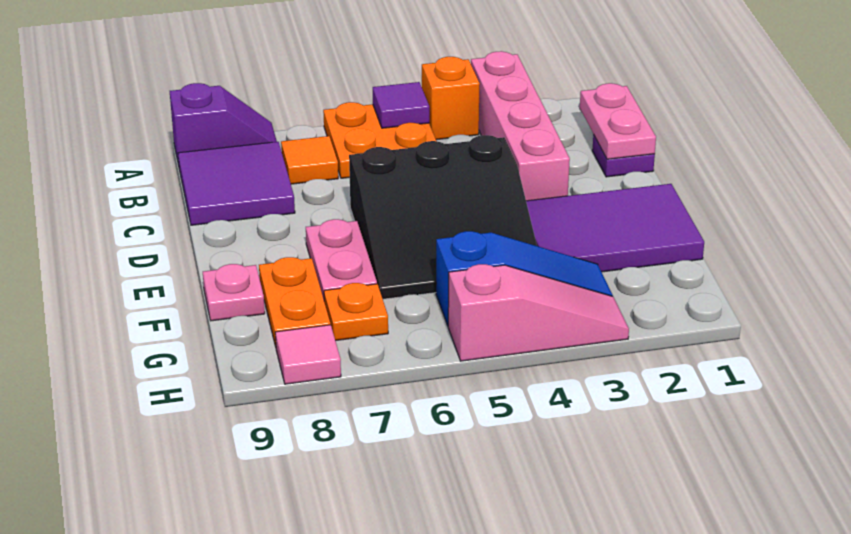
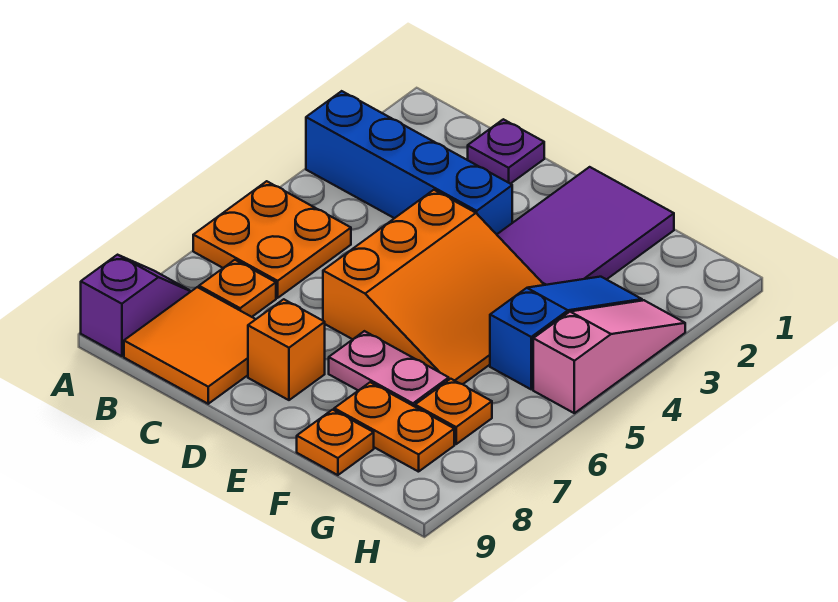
pink 1x4 brick [471,51,570,201] -> blue 1x4 brick [306,91,512,234]
orange 1x1 brick [422,57,480,140] -> orange 1x1 brick moved to [248,299,325,400]
purple 1x1 tile [373,82,429,128] -> none
pink 1x2 plate [580,83,656,159] -> none
orange 1x1 tile [281,136,338,184] -> orange 1x1 plate [199,260,276,317]
purple 2x2 tile [178,142,295,225] -> orange 2x2 tile [124,287,256,404]
black 3x3 slope [349,135,537,299] -> orange 3x3 slope [323,190,544,384]
pink 1x1 plate [203,264,265,321] -> orange 1x1 plate [297,410,374,475]
pink 1x1 tile [275,325,341,384] -> none

